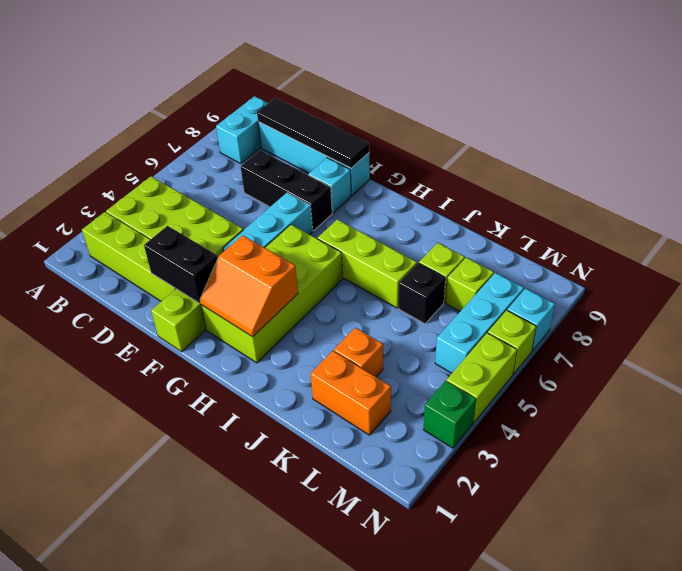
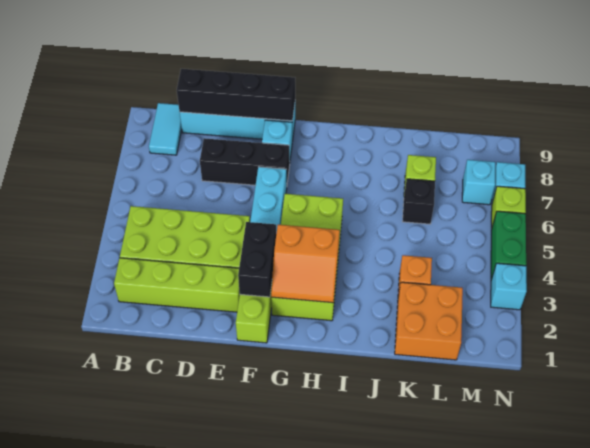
cyan 1x2 brick [216,96,268,164] -> cyan 1x2 tile [149,103,182,155]
black 1x4 tile [257,98,369,168] -> black 1x4 brick [177,69,295,121]
black 1x2 brick [144,226,218,303] -> black 1x2 brick turned to [238,222,276,297]
lime 1x3 brick [318,219,417,308] -> none
orange 1x2 brick [311,351,391,435] -> orange 2x2 brick [395,282,463,360]
lime 1x1 brick [446,257,494,311] -> none
cyan 1x3 brick [435,273,524,373] -> cyan 1x1 brick [462,160,495,205]
green 1x1 brick [423,381,476,448] -> cyan 1x1 brick [491,263,527,310]
lime 1x2 brick [447,333,517,422] -> green 1x2 brick [491,211,526,279]

